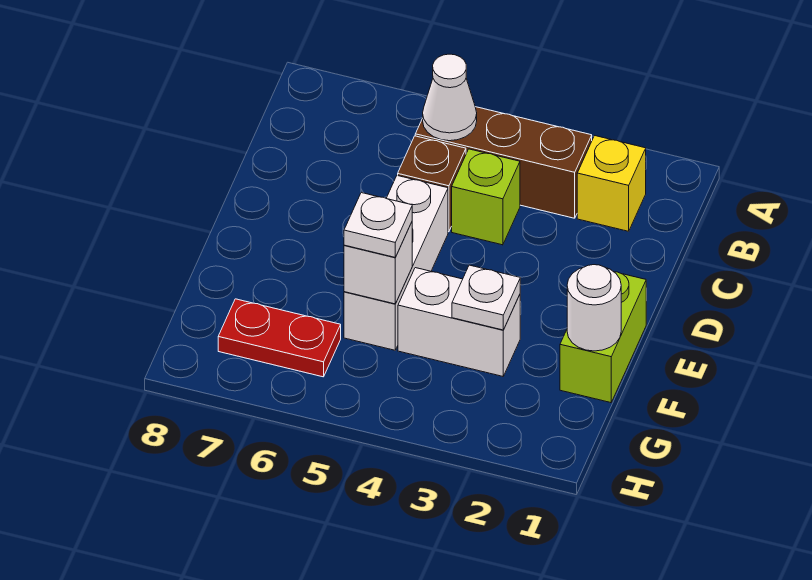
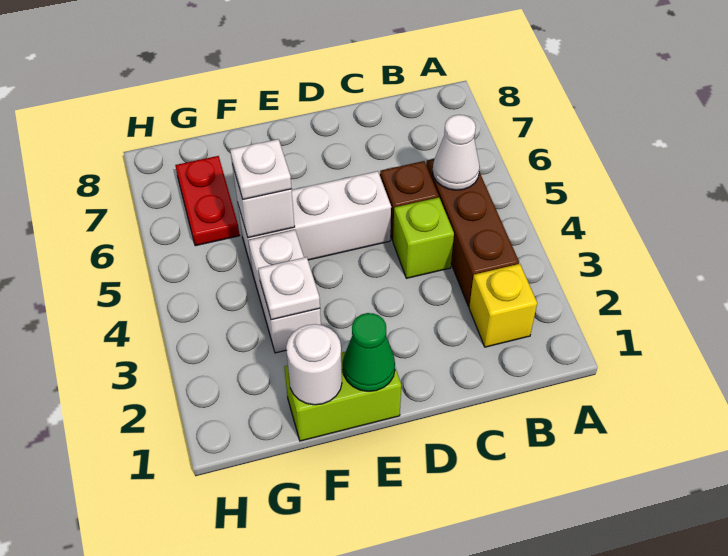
none -> green 1x1 cone [343,313,395,391]

